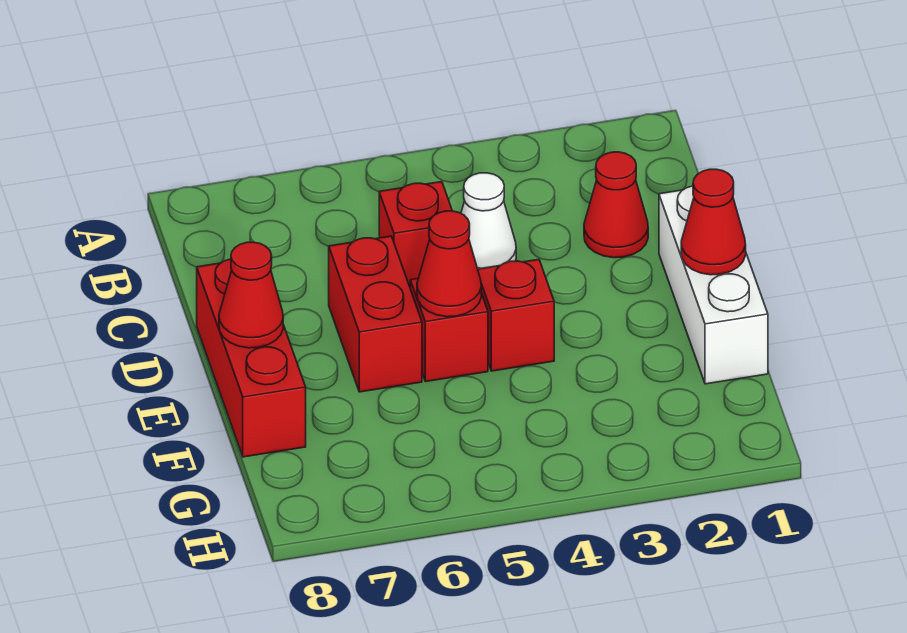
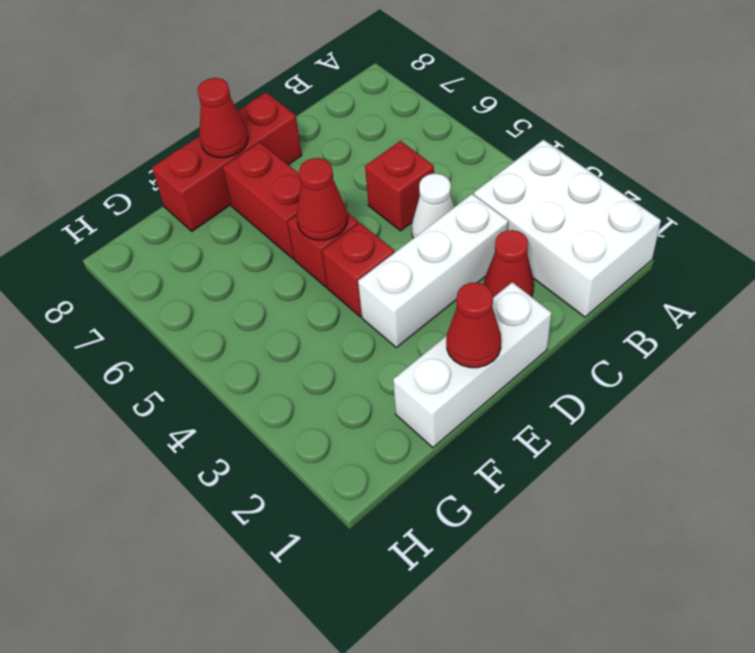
none -> white 2x3 brick [474,140,661,317]
none -> white 1x3 brick [358,194,508,347]
red 1x2 brick [329,236,422,392] -> red 1x2 brick turned to [223,142,301,258]

